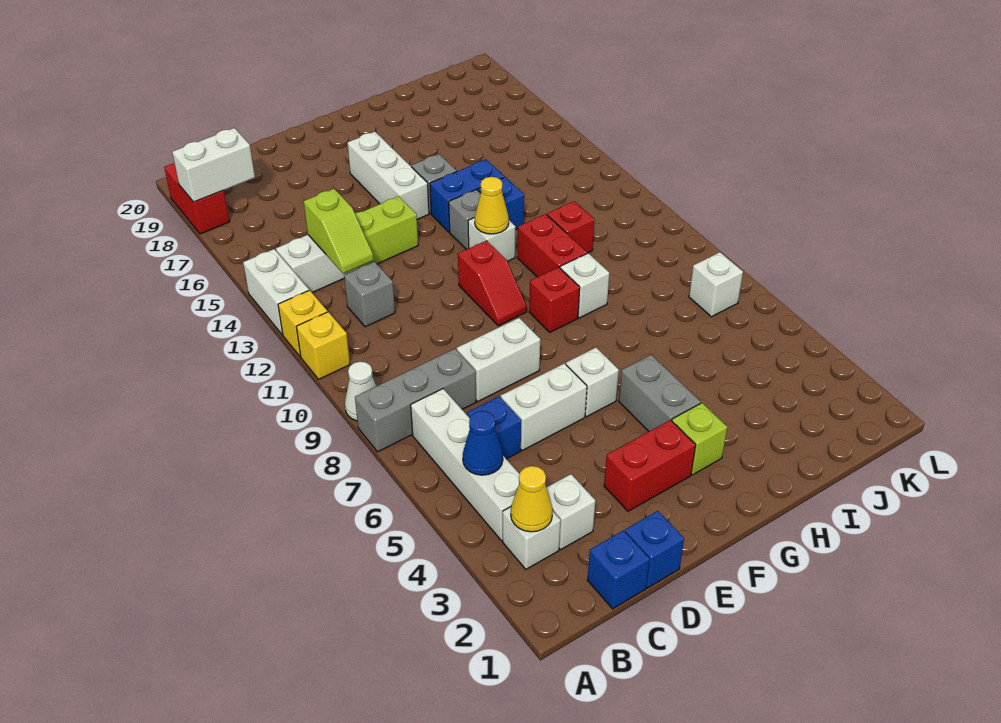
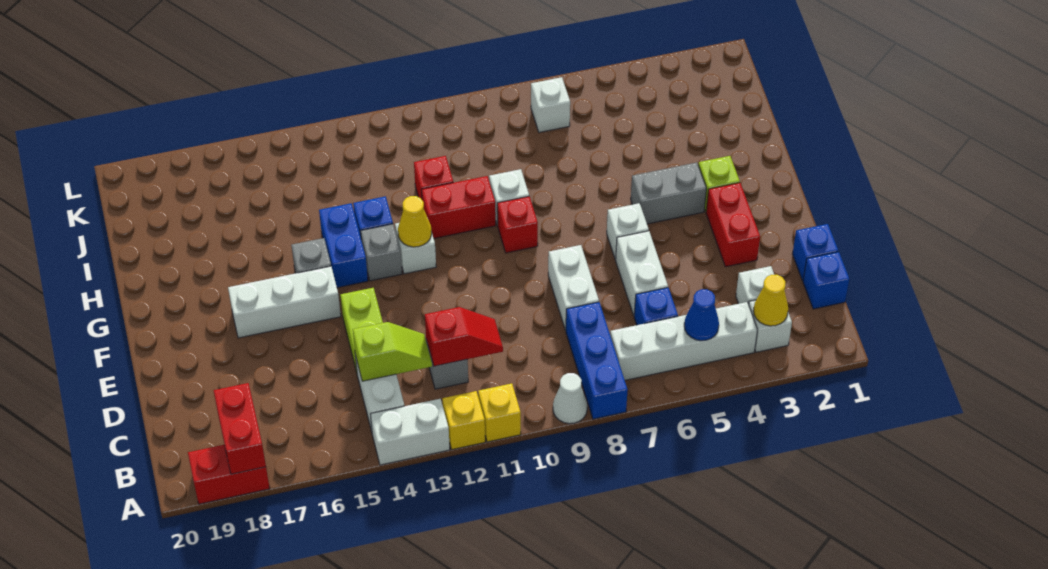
grey 1x3 brick [355,349,476,452] -> blue 1x3 brick [566,302,628,419]
white 1x2 brick [172,128,255,202] -> red 1x2 brick [214,383,266,474]
red 1x2 slope [458,241,527,326] -> red 1x2 slope moved to [425,307,503,366]

